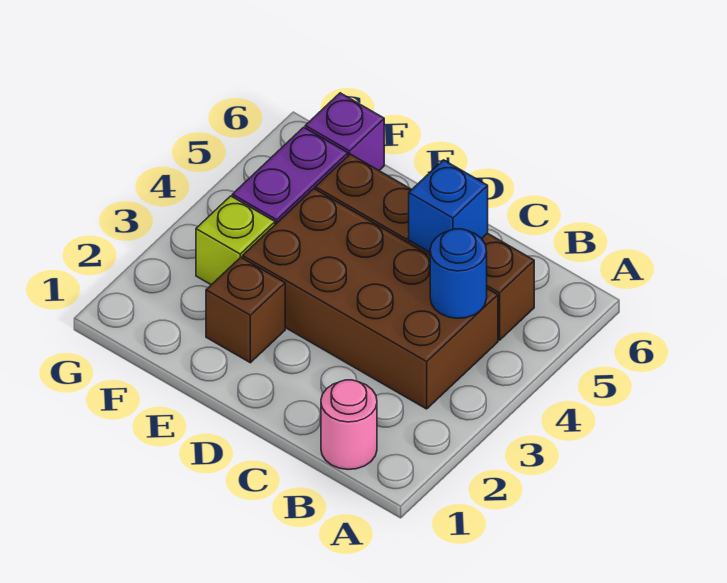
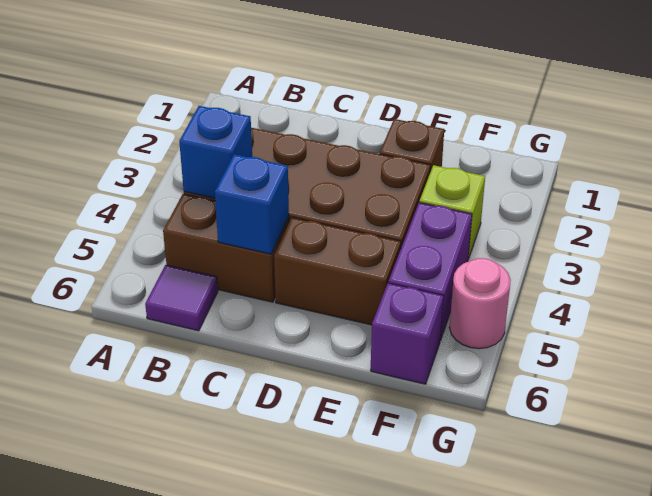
pink 1x1 round brick [321,380,377,470] -> pink 1x1 round brick moved to [449,258,511,349]
blue 1x1 round brick [430,229,487,318] -> blue 1x1 brick [179,106,252,198]
none -> purple 1x1 tile [145,265,218,331]

